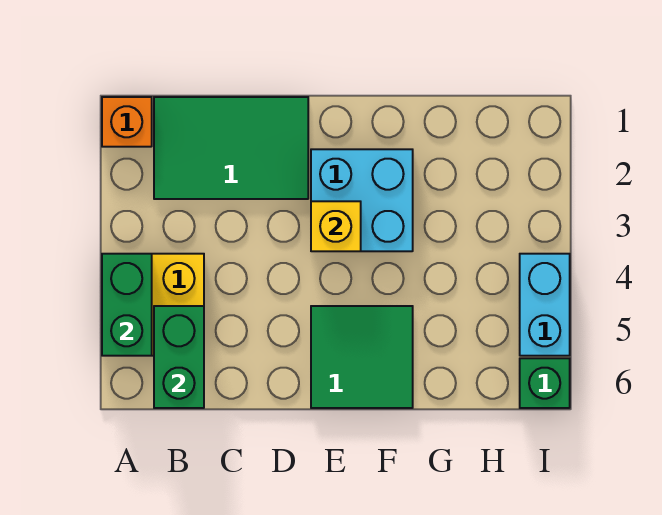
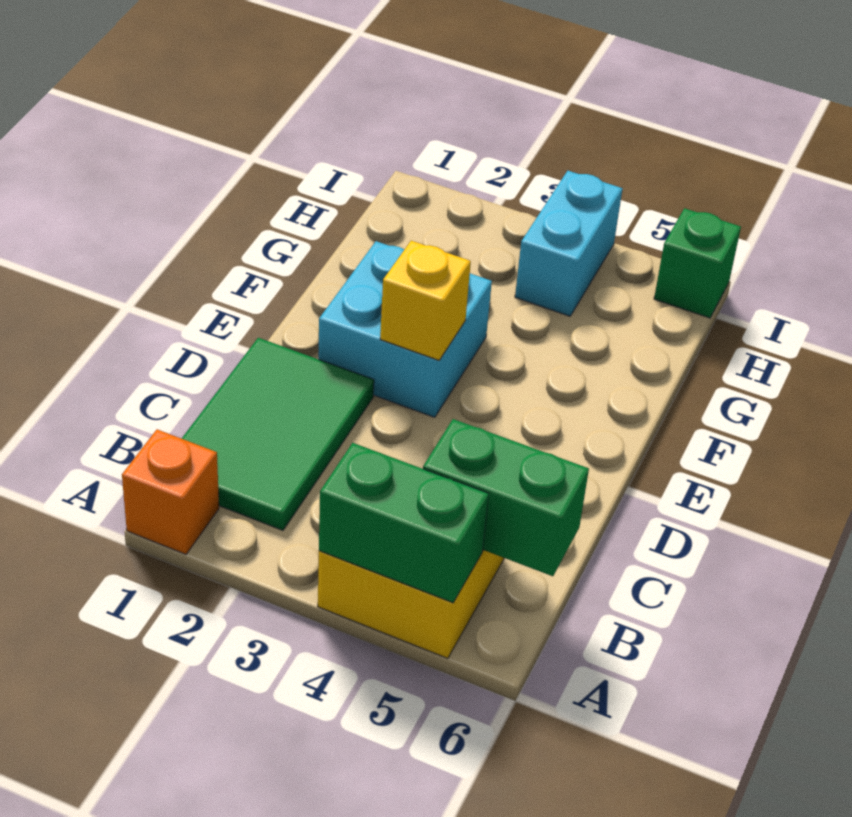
green 2x2 tile [311,306,413,408] -> none
cyan 1x2 brick [520,254,570,356] -> cyan 1x2 brick turned to [515,171,623,316]

